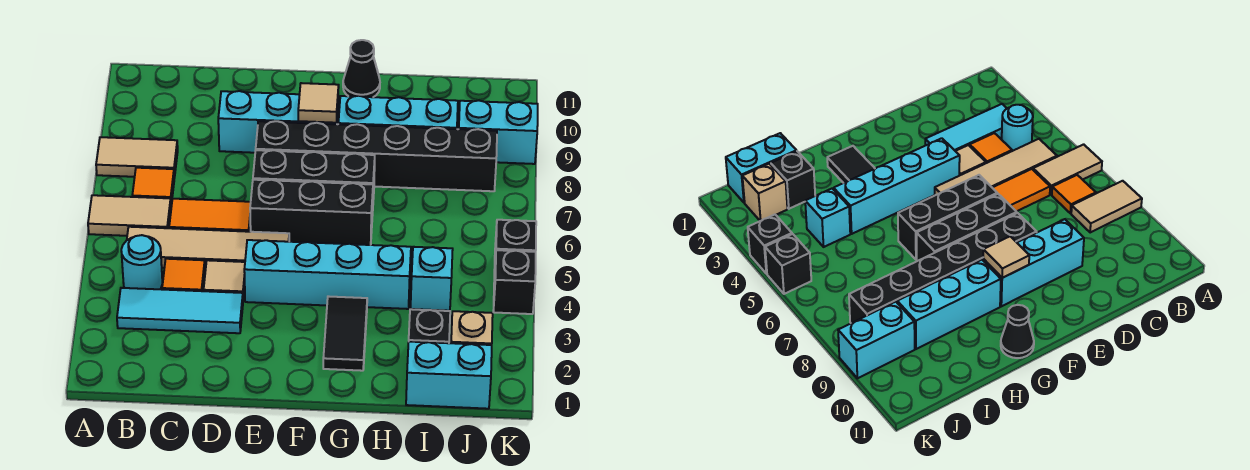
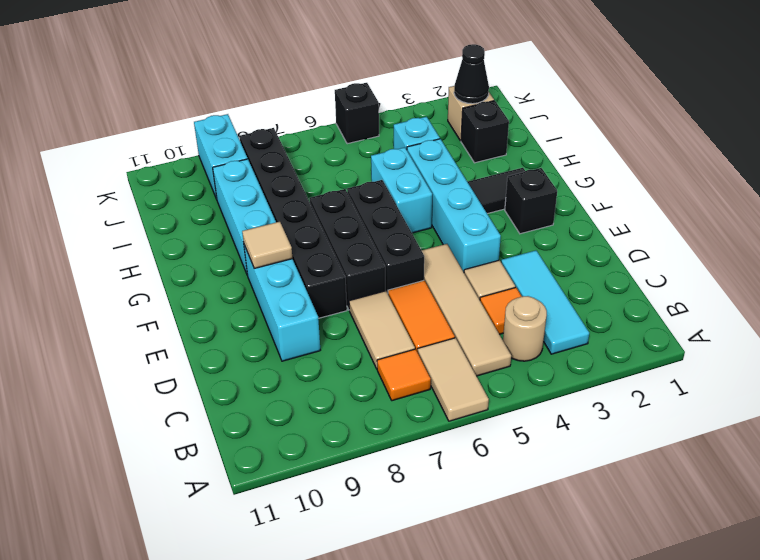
tan 1x2 tile [96,137,178,178] -> tan 1x2 tile moved to [349,291,415,369]
cyan 1x1 round brick [121,235,162,289] -> tan 1x1 round brick [503,296,547,361]
black 1x1 cone [343,40,380,97] -> black 1x1 cone moved to [454,44,489,104]
cyan 1x2 brick [406,342,492,409] -> cyan 1x2 brick moved to [371,147,432,233]
black 1x1 brick [493,250,536,314] -> black 1x1 brick moved to [505,168,557,234]

